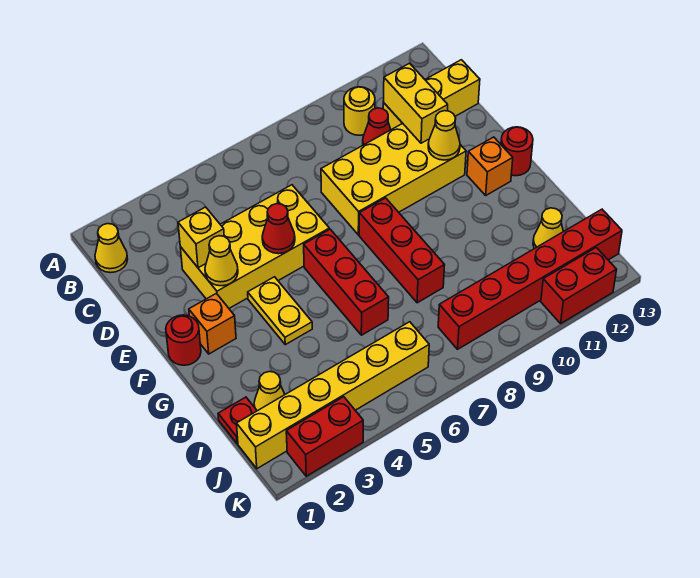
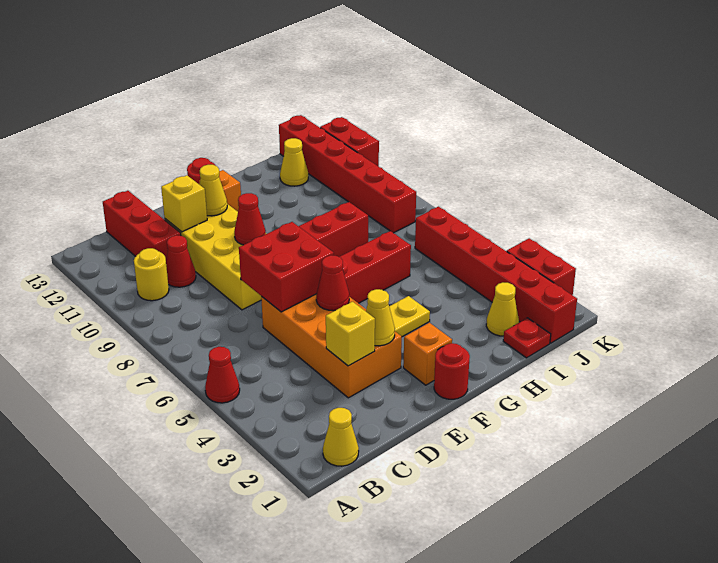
none -> red 1x1 cone [205,347,240,403]
yellow 1x3 brick [383,60,480,130] -> red 1x3 brick [103,191,181,260]
yellow 1x2 brick [383,63,448,143] -> yellow 1x1 brick [161,175,207,232]
yellow 2x4 brick [180,185,329,308] -> orange 2x4 brick [261,294,402,398]
none -> red 2x2 brick [239,222,334,312]
none -> red 1x1 cone [234,193,266,245]
yellow 1x6 brick [237,322,429,469] -> red 1x6 brick [415,207,577,343]

